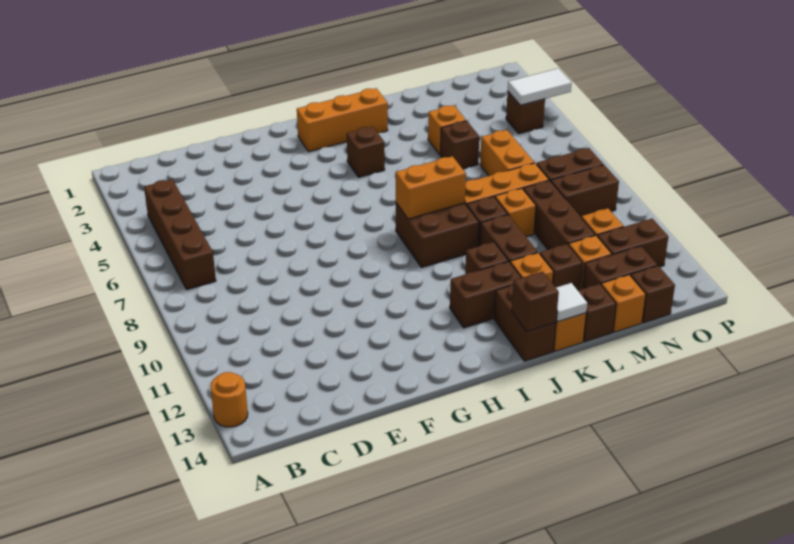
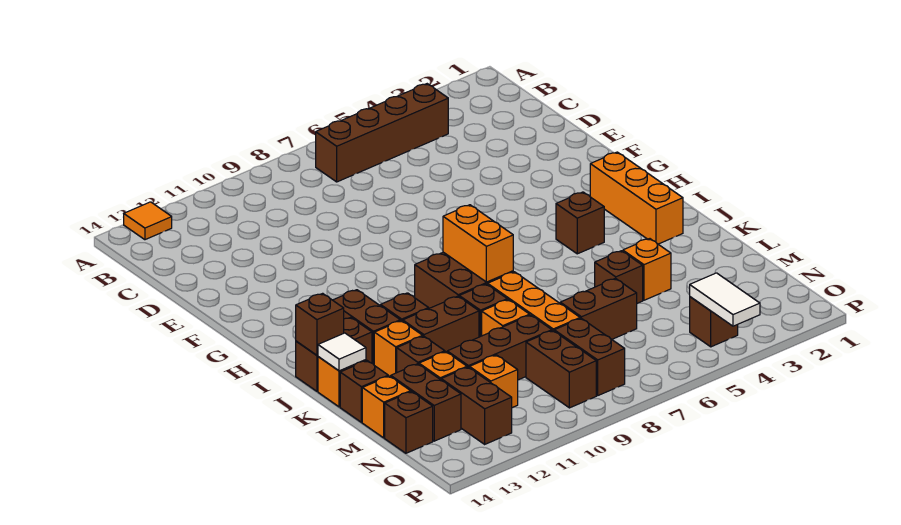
orange 1x1 round brick [211,372,248,427] -> orange 1x1 tile [124,202,172,240]
orange 1x2 brick [480,130,534,176] -> brown 1x2 brick [560,278,637,339]

